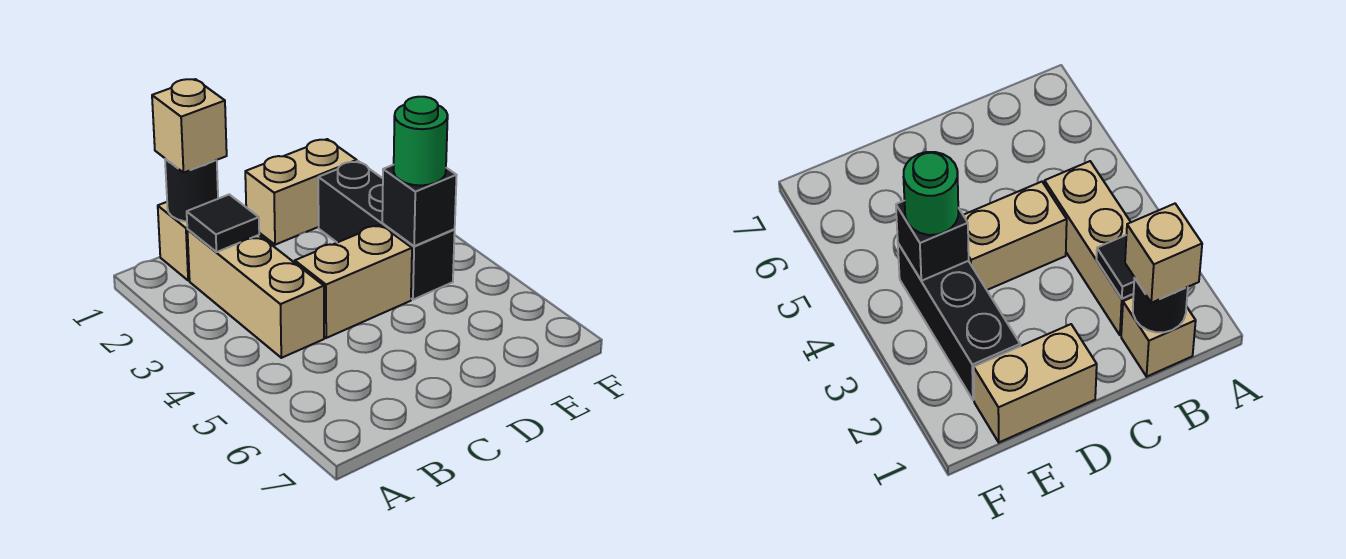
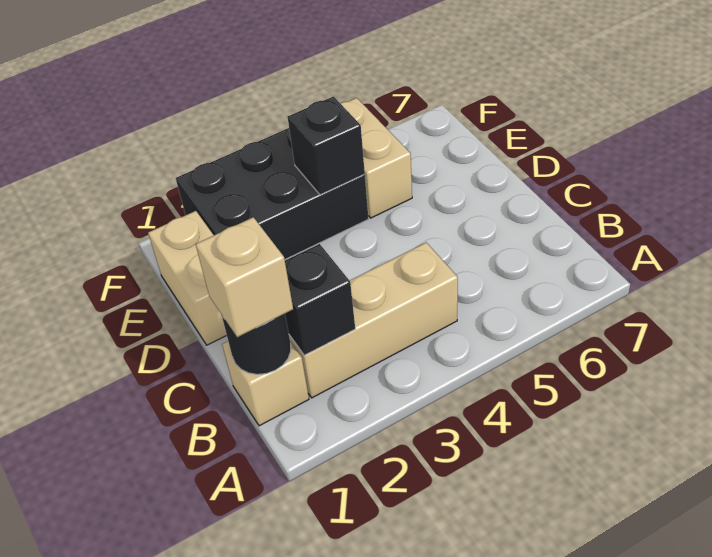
black 1x1 tile [187,194,259,252] -> black 1x1 brick [285,244,355,355]
tan 1x2 brick [295,225,412,338] -> tan 1x2 brick moved to [340,98,412,218]
black 1x3 brick [318,161,455,300] -> black 2x3 brick [176,128,368,259]
green 1x1 round brick [394,97,448,185] -> none

